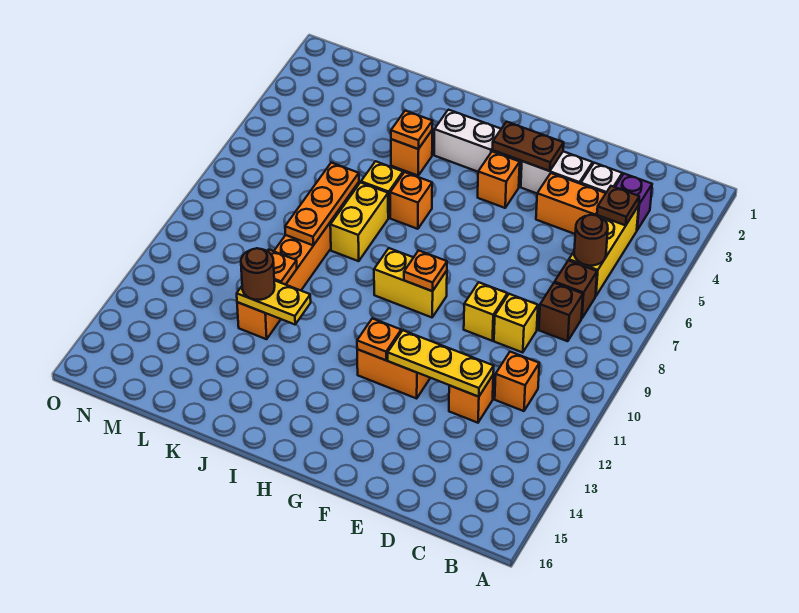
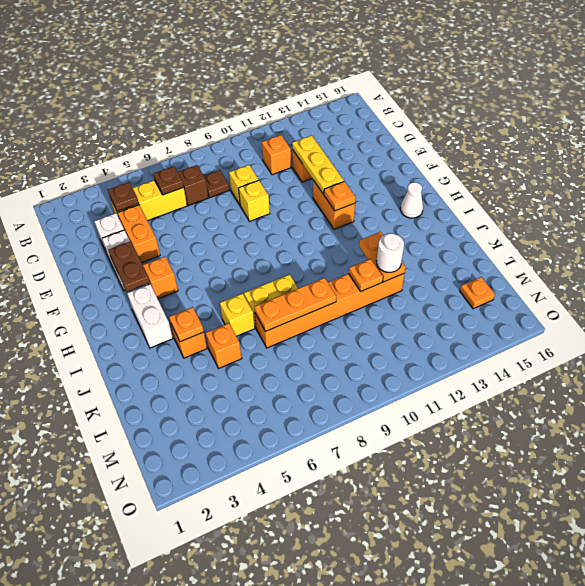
purple 1x1 brick [615,174,652,230] -> none
brown 1x1 round brick [574,215,608,266] -> brown 1x1 plate [153,166,184,195]
brown 1x1 brick [539,283,583,341] -> brown 1x1 plate [204,170,230,198]
yellow 1x2 brick [374,248,447,317] -> none
orange 1x1 plate [404,250,447,291] -> orange 1x1 plate moved to [460,277,495,309]
none -> white 1x1 cone [400,182,423,218]
orange 1x1 brick [390,172,432,229] -> orange 1x1 brick moved to [206,323,242,368]
yellow 1x2 plate [237,280,311,324] -> orange 1x2 plate [359,232,406,282]
brown 1x1 round brick [241,248,275,300] -> white 1x1 round brick [376,233,404,272]

